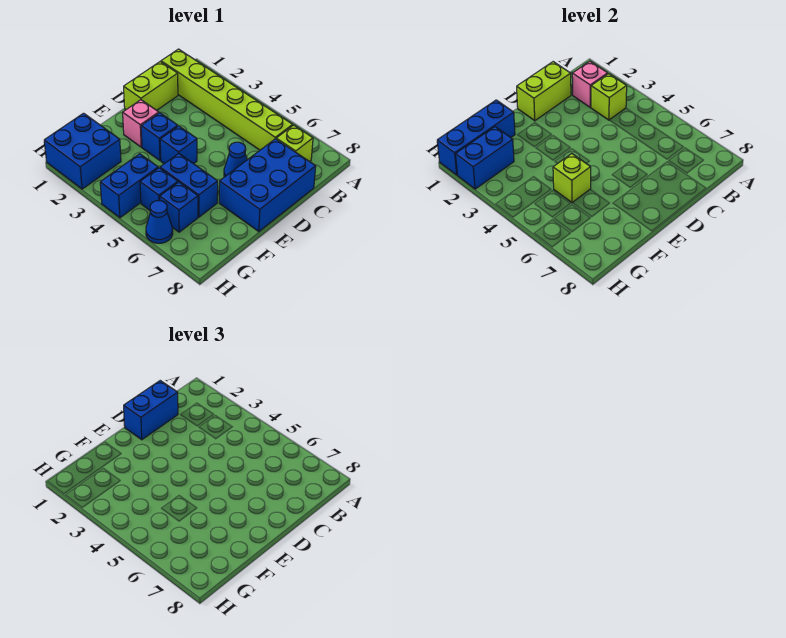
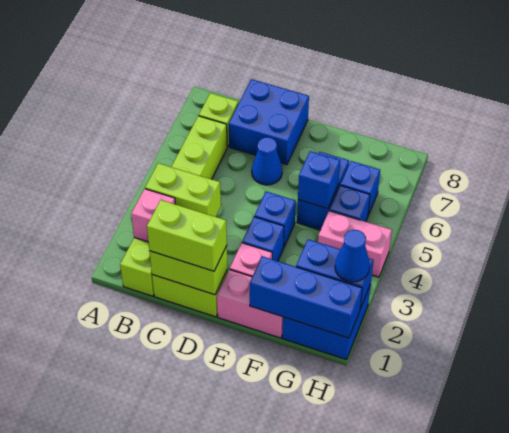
lime 1x1 brick [591,74,627,120] -> lime 1x2 brick [145,163,221,217]
blue 1x2 brick [124,381,178,440] -> lime 1x2 brick [147,200,227,271]
blue 2x3 brick [219,139,316,232] -> blue 2x2 brick [229,79,309,165]
none -> pink 1x2 brick [217,269,283,338]
lime 1x1 brick [553,154,591,203] -> blue 1x1 brick [298,151,340,209]
blue 1x2 brick [100,154,158,218] -> pink 1x2 brick [318,211,392,277]
blue 1x1 cone [146,201,173,243] -> blue 1x1 cone moved to [335,230,370,282]

